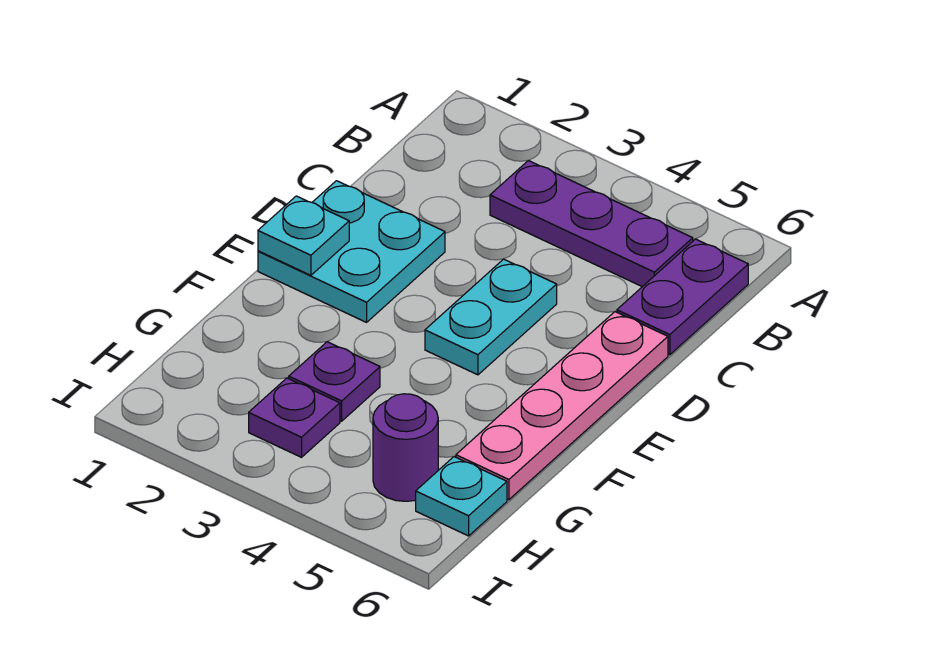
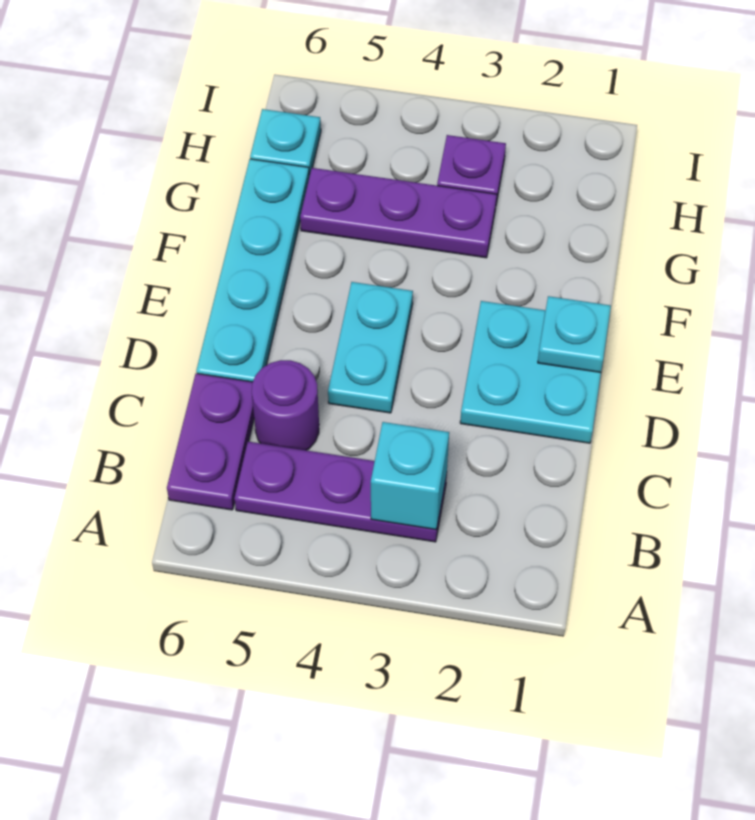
none -> cyan 1x1 brick [371,422,449,530]
pink 1x4 plate [456,312,668,500] -> cyan 1x4 plate [196,159,309,382]
purple 1x1 plate [289,342,380,421] -> purple 1x3 plate [300,168,497,258]
purple 1x1 round brick [373,394,438,501] -> purple 1x1 round brick moved to [252,360,319,450]

